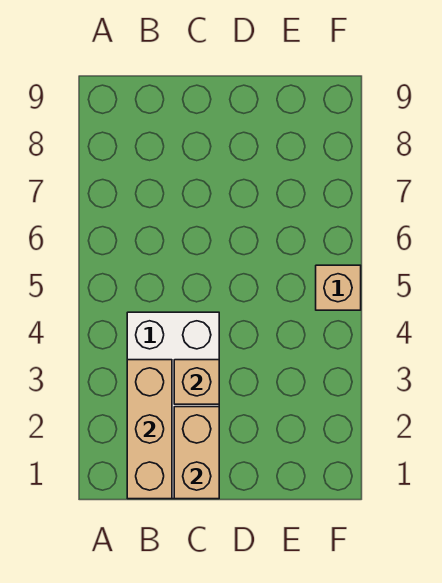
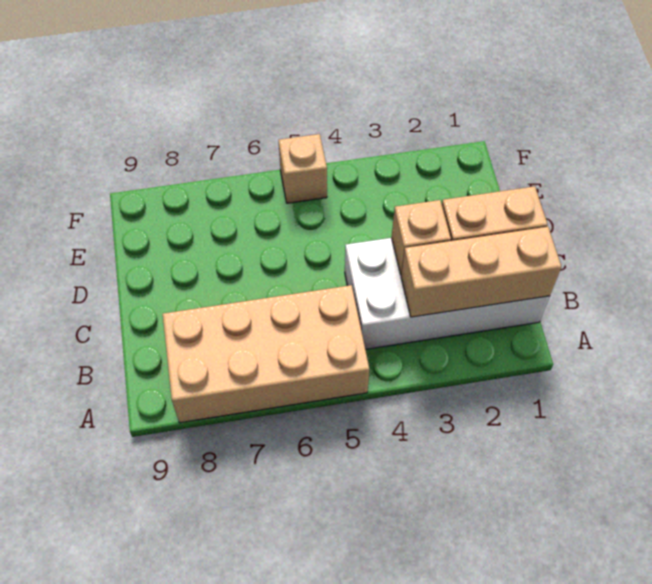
none -> tan 2x4 brick [163,285,369,423]

